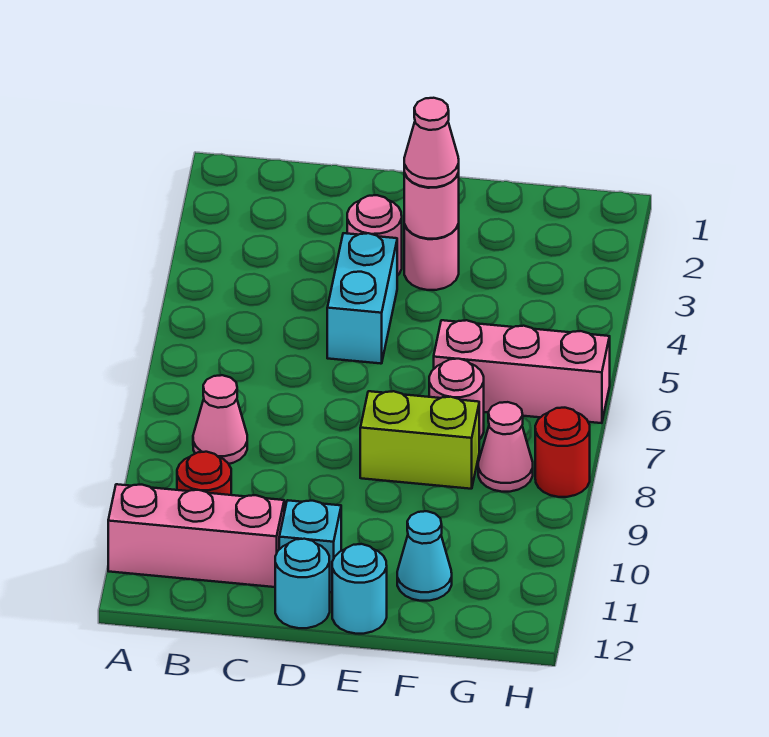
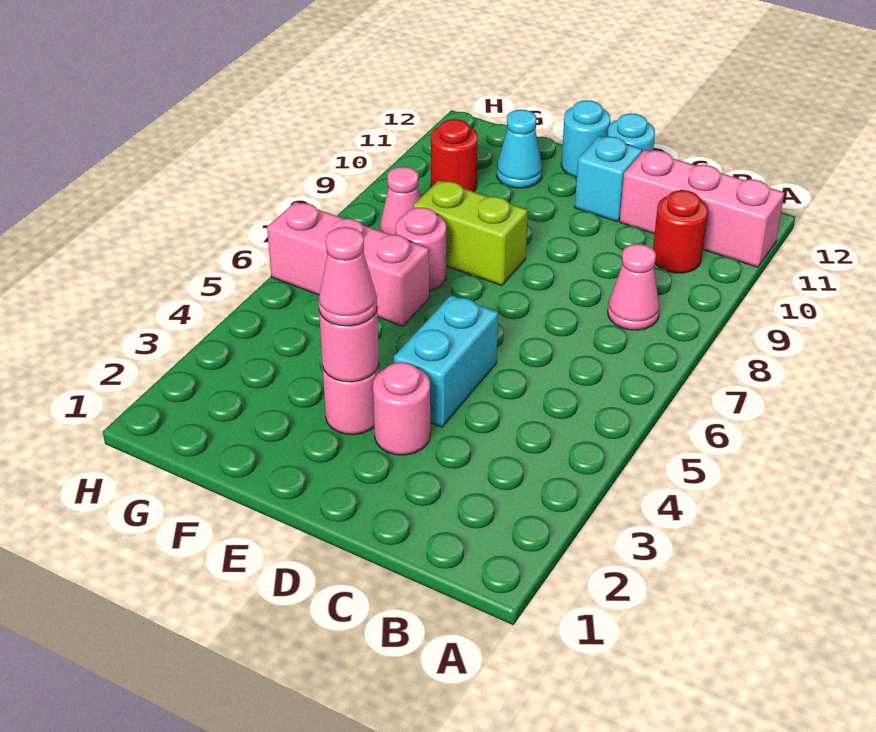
red 1x1 round brick [535,408,590,497] -> red 1x1 round brick moved to [431,119,478,192]

